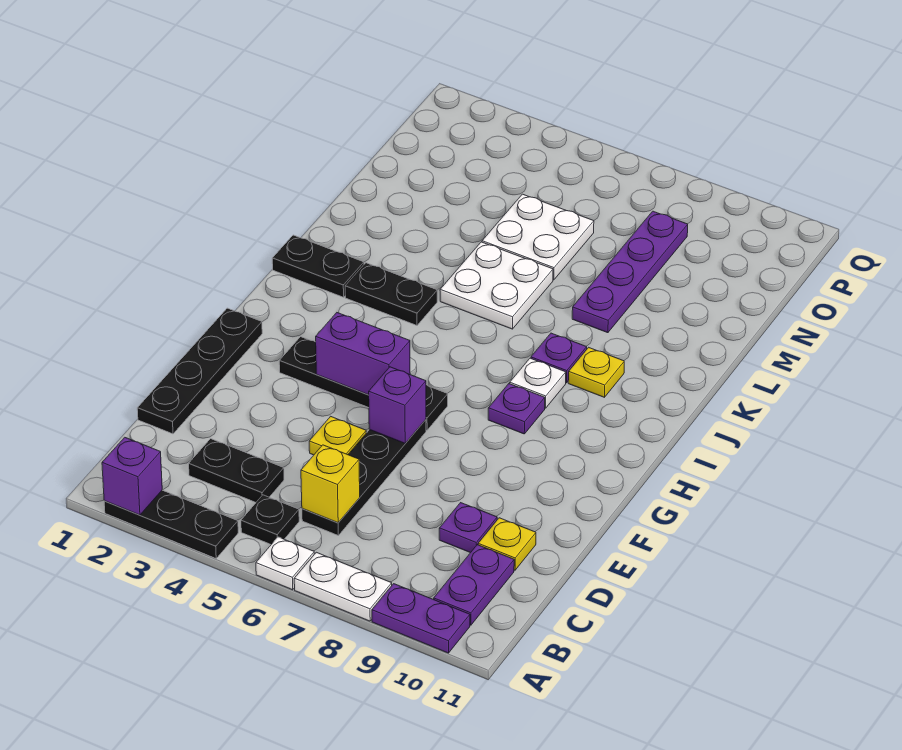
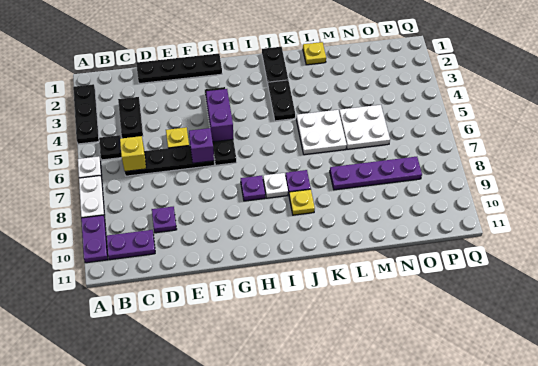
purple 1x1 brick [102,437,162,515] -> none
yellow 1x1 plate [478,518,536,570] -> yellow 1x1 plate moved to [303,42,326,65]

